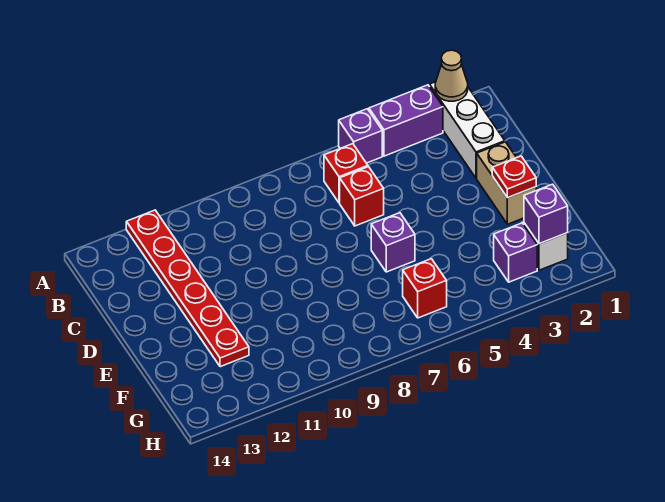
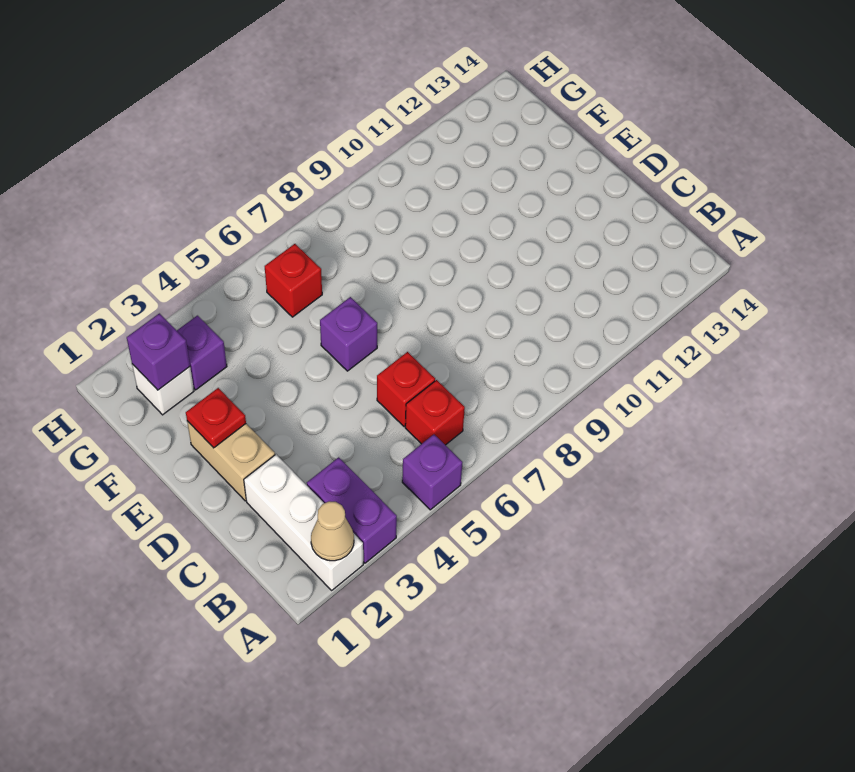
purple 1x2 brick [369,85,443,156] -> purple 1x2 brick turned to [307,457,397,563]
red 1x6 plate [126,210,249,367] -> none

